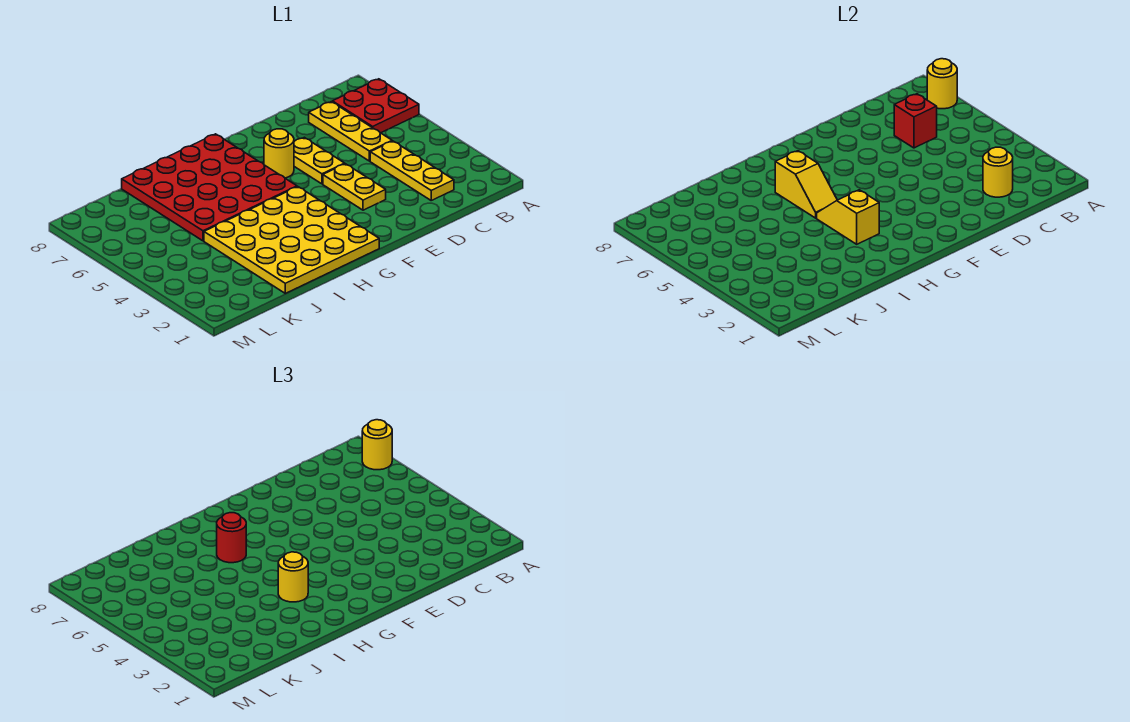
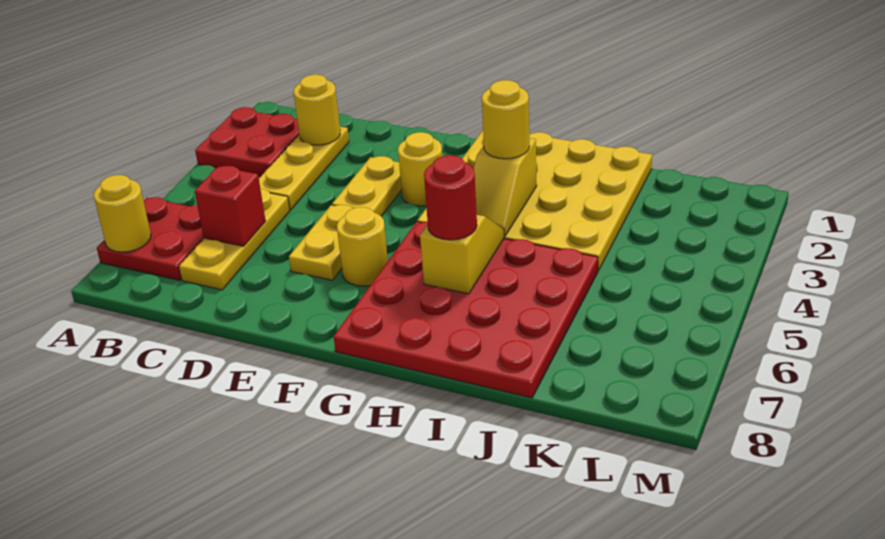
none -> red 2x2 plate [195,107,299,176]
yellow 1x1 round brick [362,420,392,470] -> yellow 1x1 round brick moved to [398,132,442,206]

